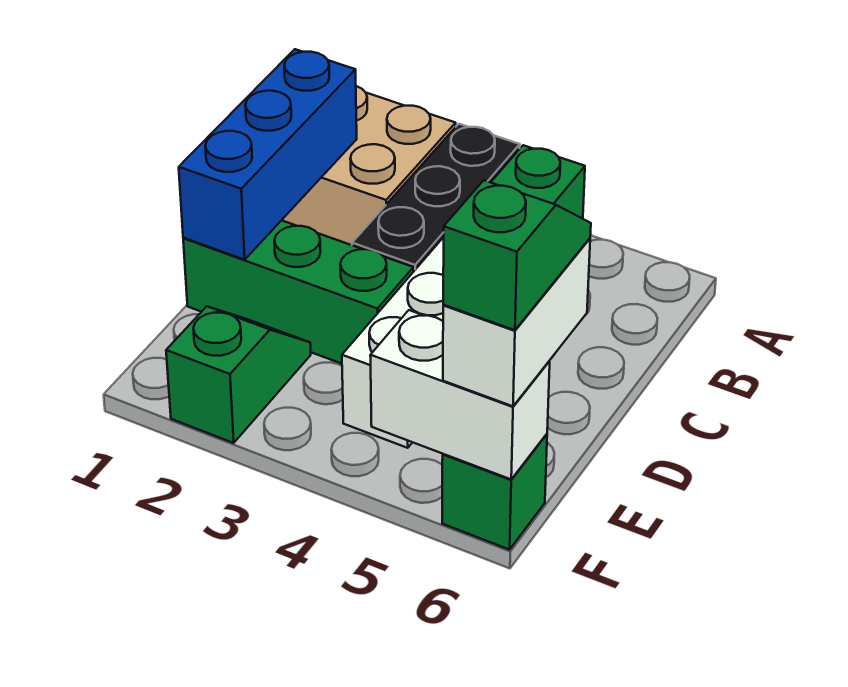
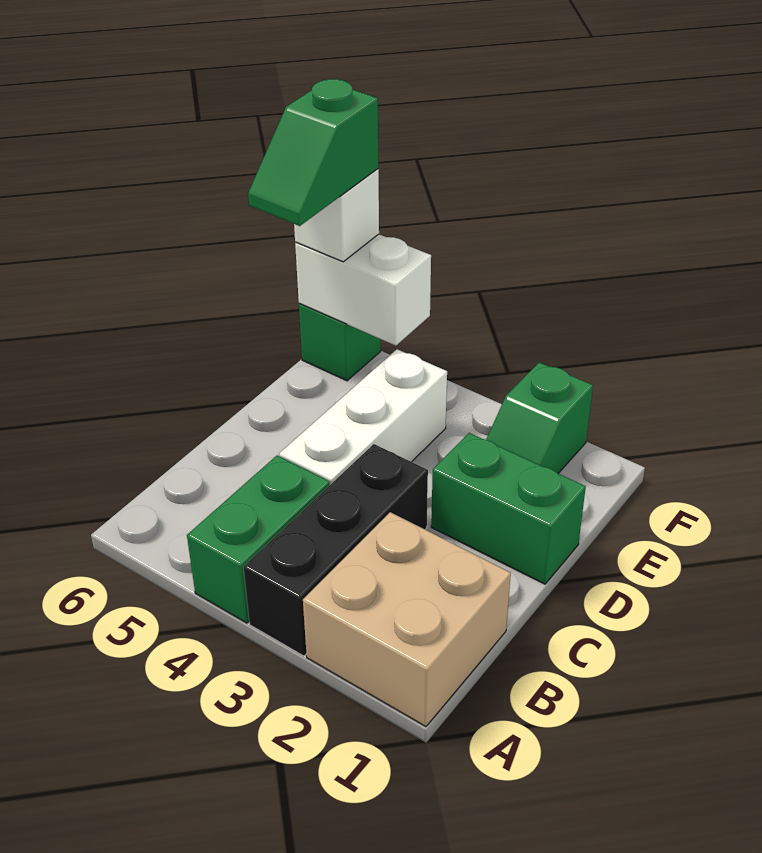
blue 1x3 brick [179,49,357,260] -> none
green 1x3 brick [183,220,413,364] -> green 1x2 brick [431,433,586,584]
white 1x2 brick [443,238,590,406] -> white 1x1 brick [294,169,379,262]

